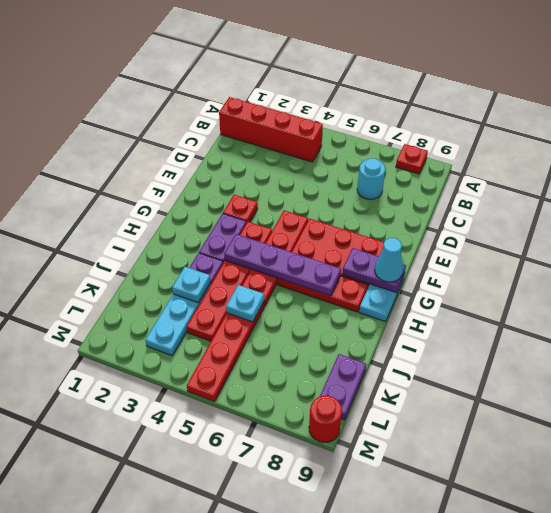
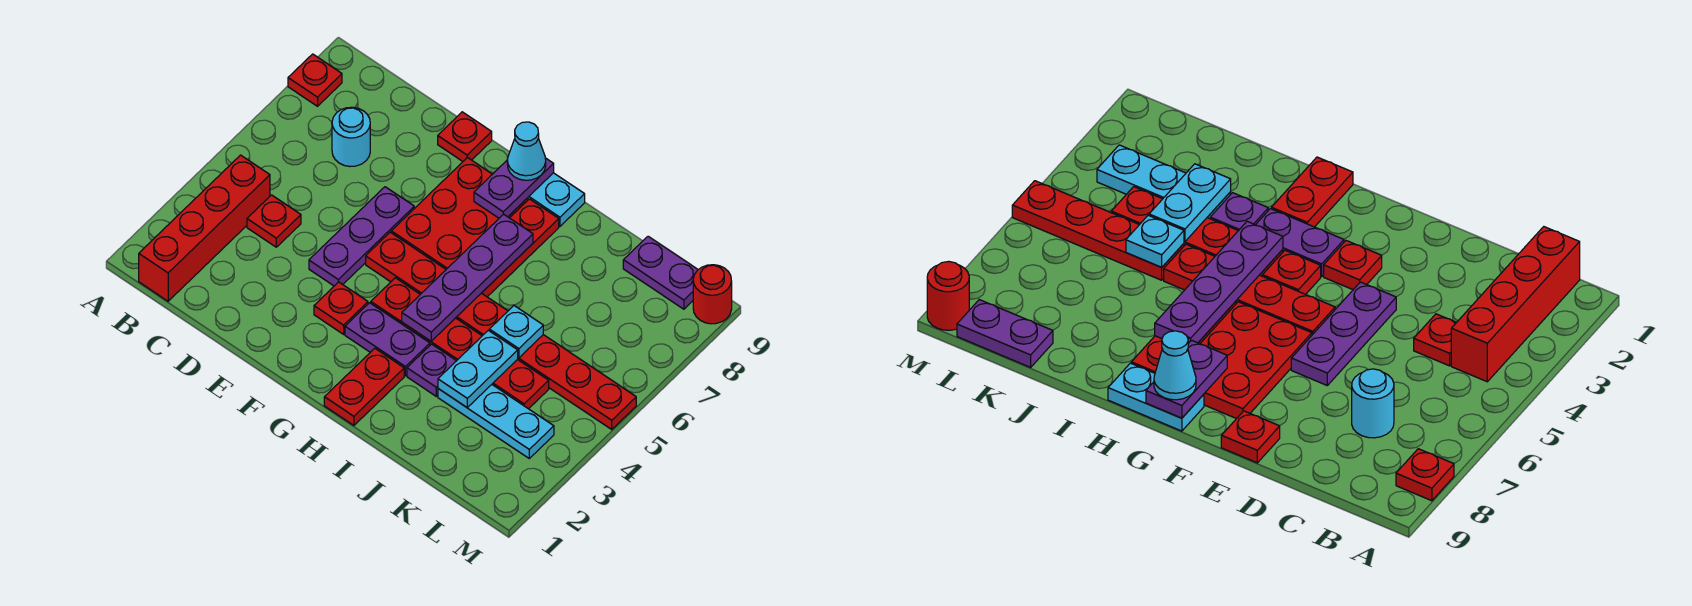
none -> red 1x1 plate [247,195,301,247]
none -> purple 1x3 plate [309,187,414,286]
none -> red 1x1 plate [438,112,492,161]
none -> red 1x2 plate [324,348,404,425]
cyan 1x1 plate [172,267,211,303] -> cyan 1x2 plate [438,330,518,407]

